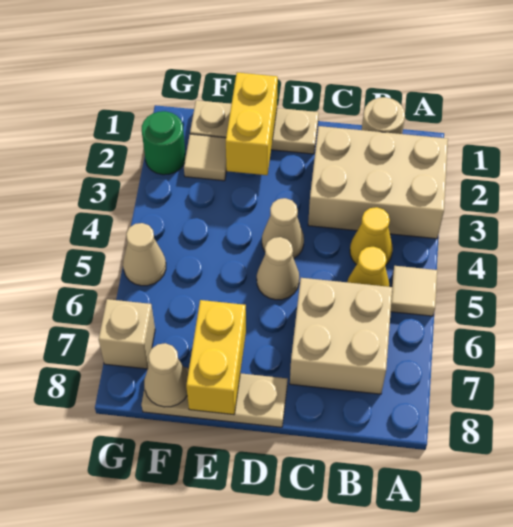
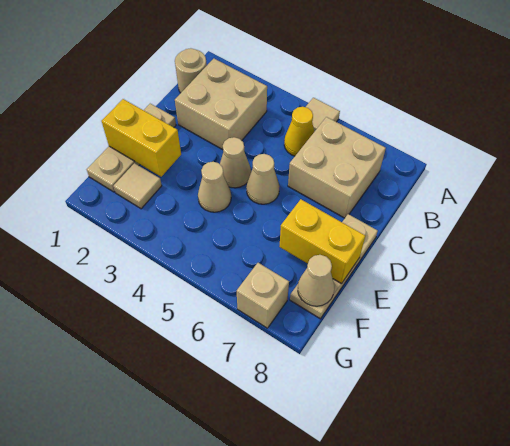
tan 2x3 brick [308,126,448,239] -> tan 2x2 brick [175,59,267,150]
yellow 1x1 cone [350,207,393,265] -> none
green 1x1 round brick [142,111,185,175] -> none
tan 1x1 cone [123,223,166,286] -> tan 1x1 cone moved to [198,162,231,212]

